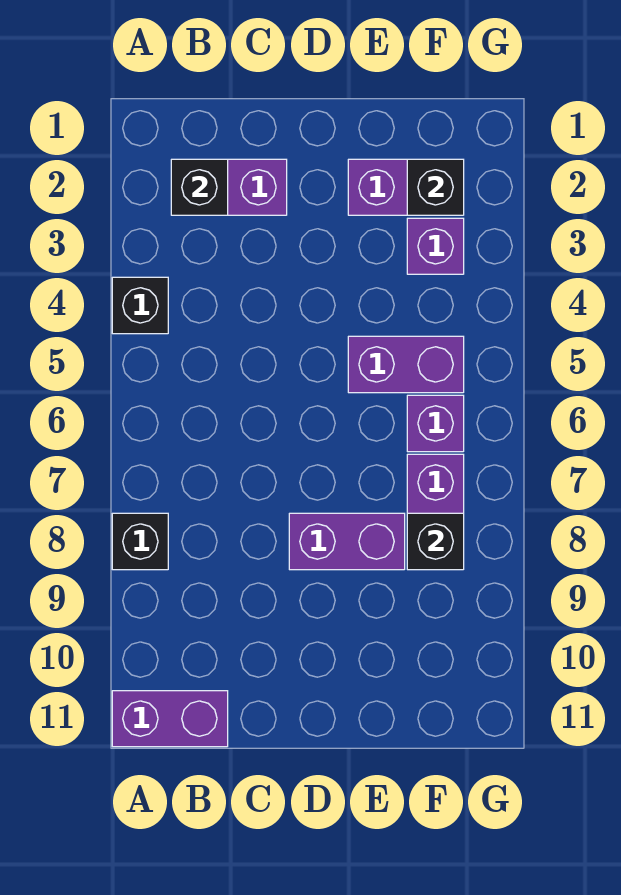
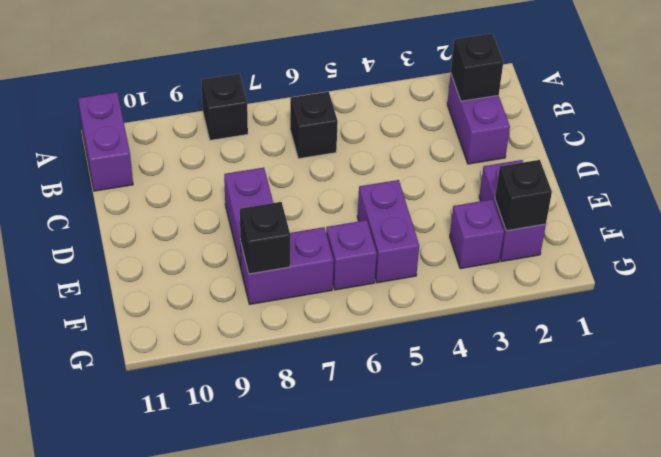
black 1x1 brick [112,277,168,334] -> black 1x1 brick moved to [290,92,338,159]

